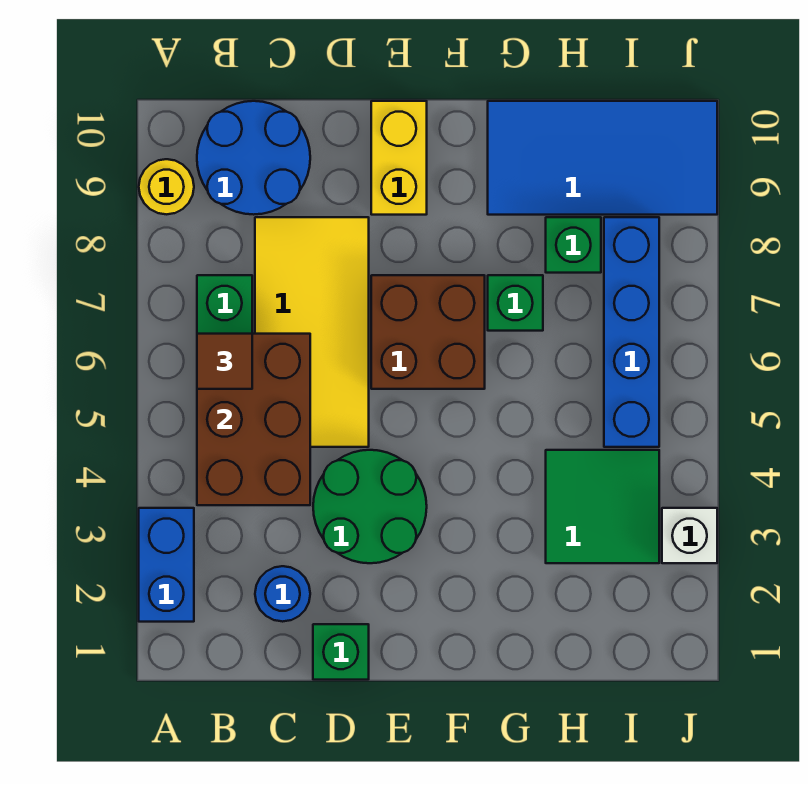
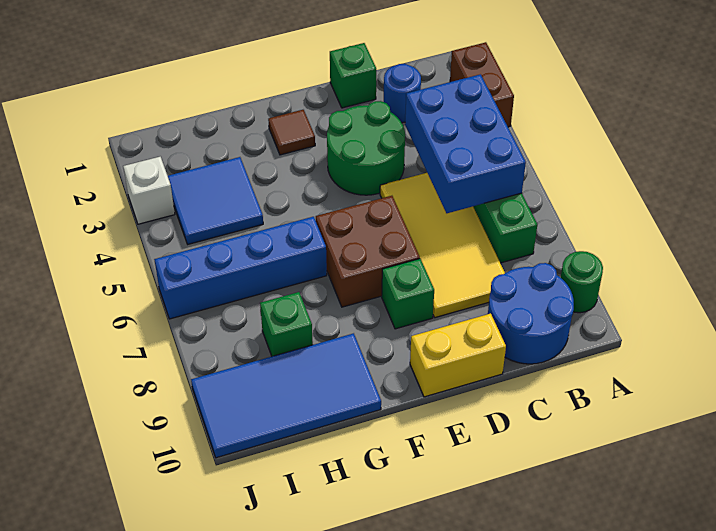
blue 1x2 brick [139,508,194,622] -> brown 1x2 brick [450,42,514,127]
yellow 1x1 round brick [139,159,194,214] -> green 1x1 round brick [561,251,603,313]
brown 2x3 brick [197,334,310,505] -> blue 2x3 brick [405,74,526,213]
brown 1x1 tile [197,334,252,389] -> brown 1x1 tile moved to [268,110,315,155]
yellow 1x2 brick [371,101,427,215] -> yellow 1x2 brick turned to [410,313,506,397]
green 1x1 brick [488,275,543,331] -> green 1x1 brick moved to [382,259,434,329]
green 2x2 tile [546,450,659,563] -> blue 2x2 tile [168,157,263,244]
blue 1x4 brick [604,217,659,447] -> blue 1x4 brick turned to [154,217,327,319]

